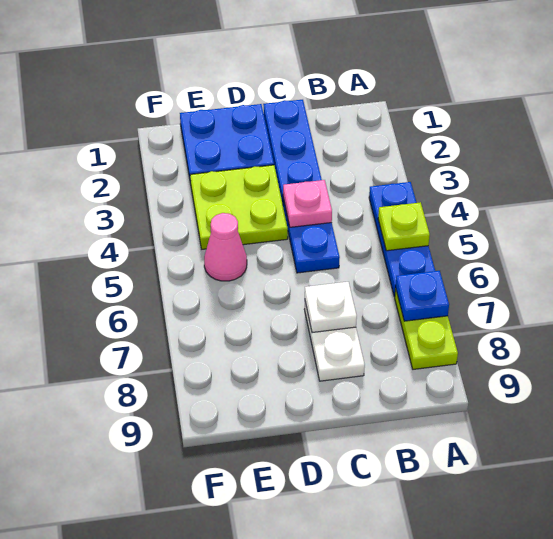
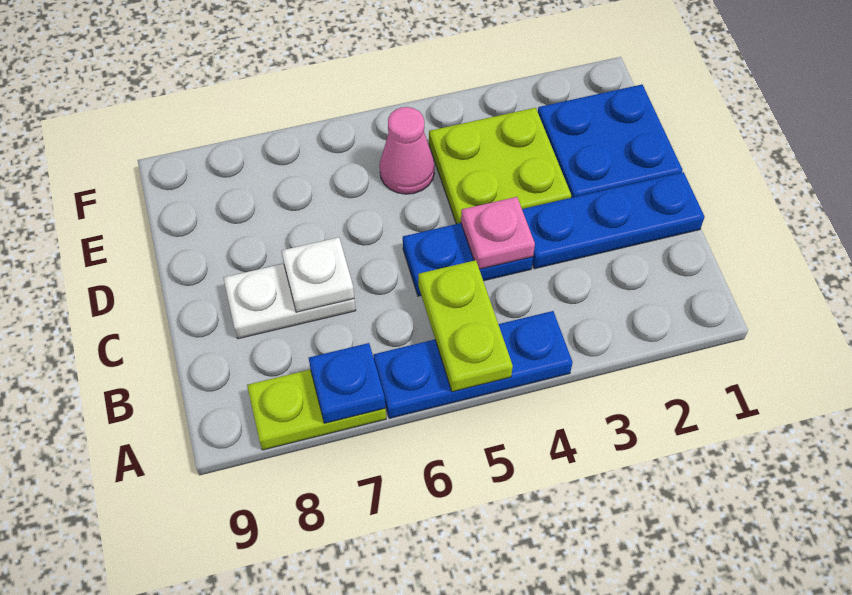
lime 1x1 plate [378,202,430,251] -> lime 1x2 plate [418,260,513,392]

